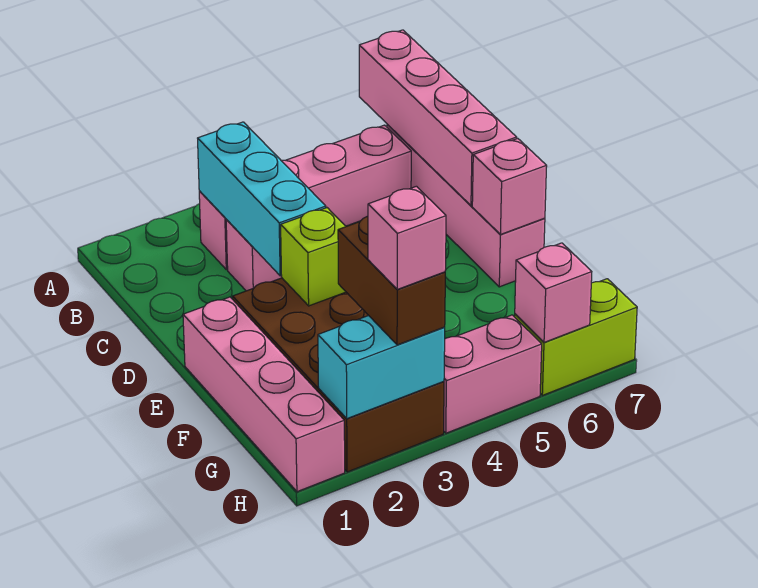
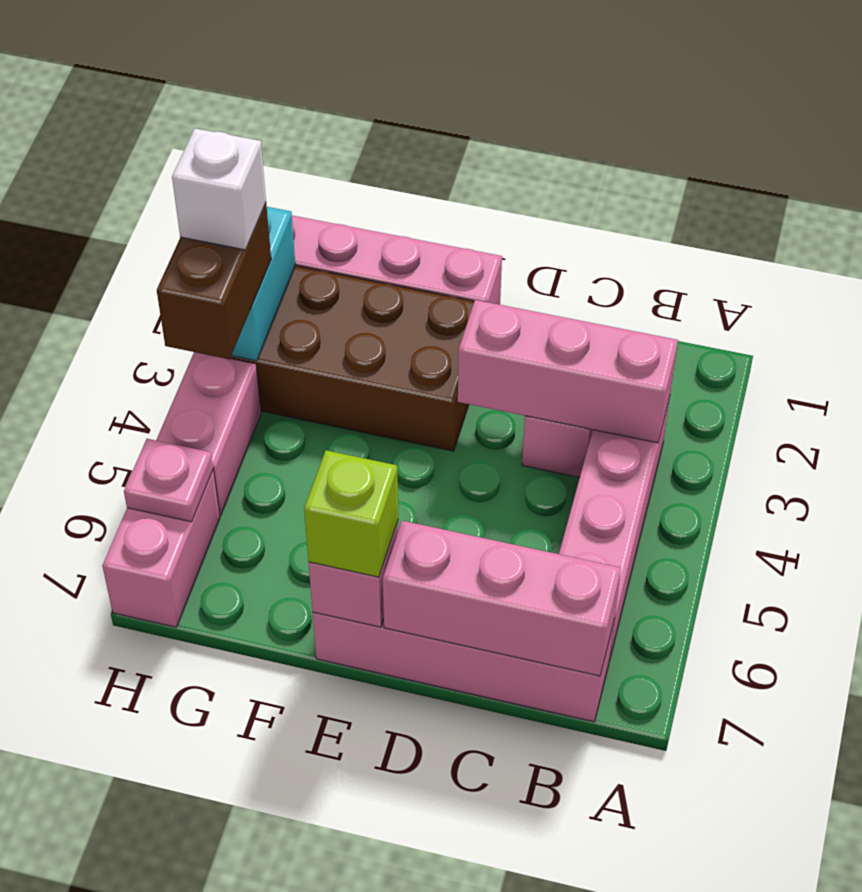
pink 1x4 brick [359,30,517,206] -> pink 1x3 brick [383,521,621,676]
cyan 1x3 brick [198,122,326,276] -> pink 1x3 brick [458,300,678,443]
lime 1x1 brick [281,208,346,306] -> lime 1x1 brick moved to [304,450,398,577]
brown 1x2 brick [338,216,445,345] -> brown 1x2 brick turned to [157,204,271,359]
pink 1x1 brick [368,186,446,289] -> white 1x1 brick [172,128,266,250]
lime 1x2 brick [515,279,637,395] -> pink 1x2 brick [102,471,220,627]
pink 1x1 brick [515,243,592,342] -> pink 1x1 plate [124,439,213,522]

